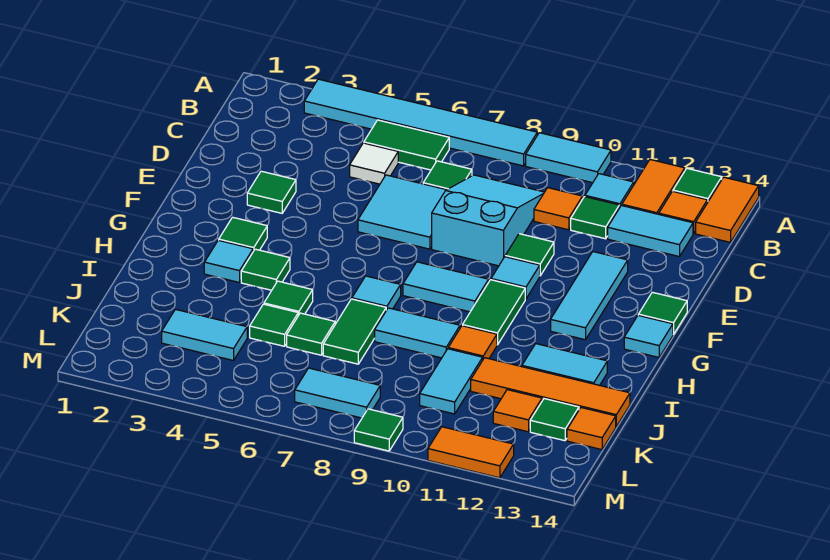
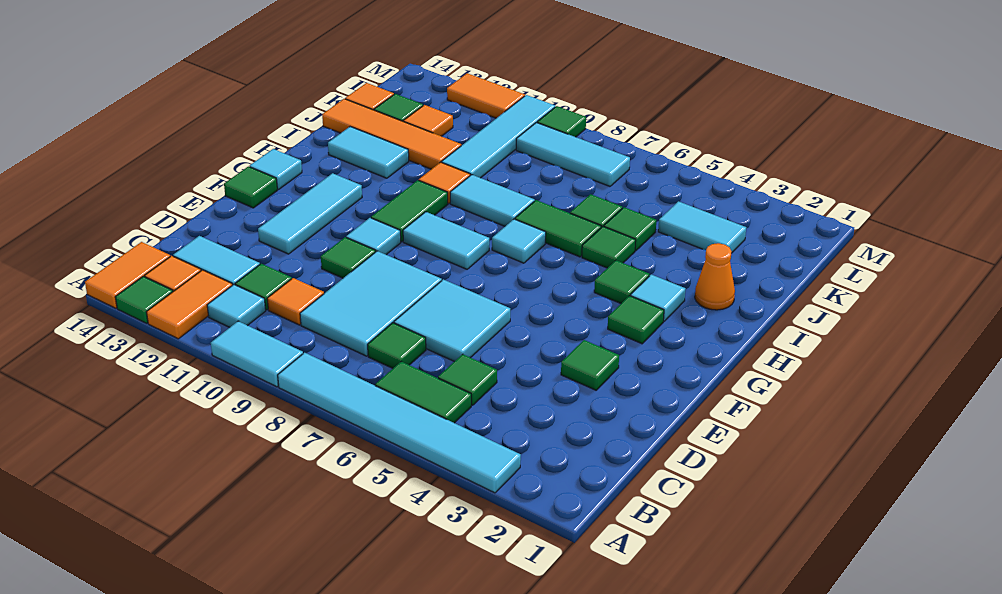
white 1x1 tile [350,143,398,184] -> green 1x1 tile [438,354,497,405]
cyan 2x3 slope [432,175,544,266] -> cyan 2x3 tile [300,251,442,356]
none -> orange 1x1 cone [695,243,735,310]
green 1x2 tile [323,299,386,364] -> green 1x2 tile turned to [515,200,601,257]
cyan 1x2 tile [420,349,483,414] -> cyan 1x4 tile [442,95,555,178]
cyan 1x2 tile [295,368,380,418] -> cyan 1x3 tile [516,123,630,186]

